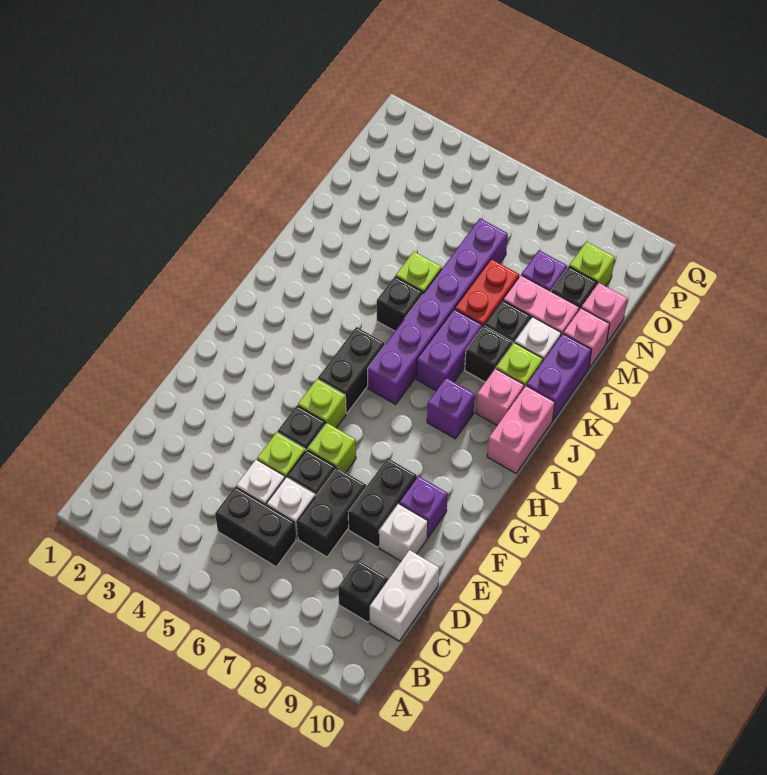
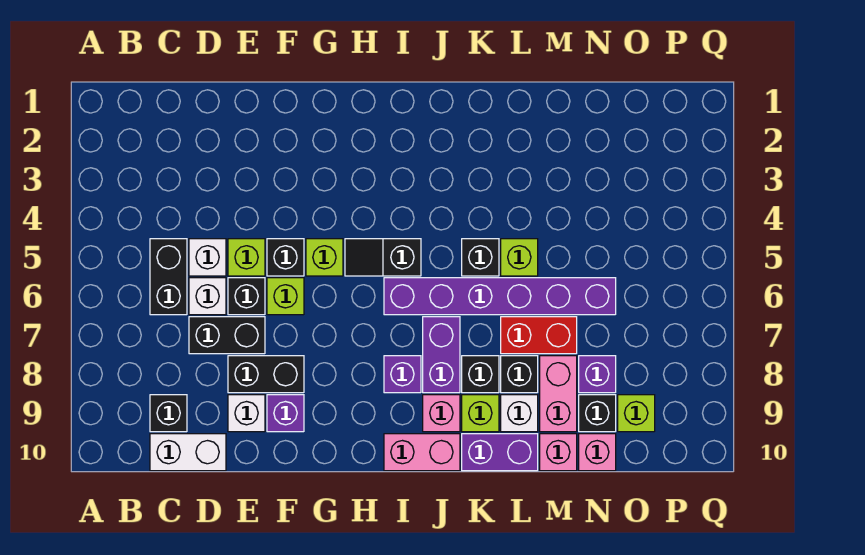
black 1x2 brick [318,327,385,414] -> black 1x2 slope [345,239,421,276]
purple 1x2 brick [416,309,482,391] -> purple 1x2 brick turned to [423,317,460,393]

